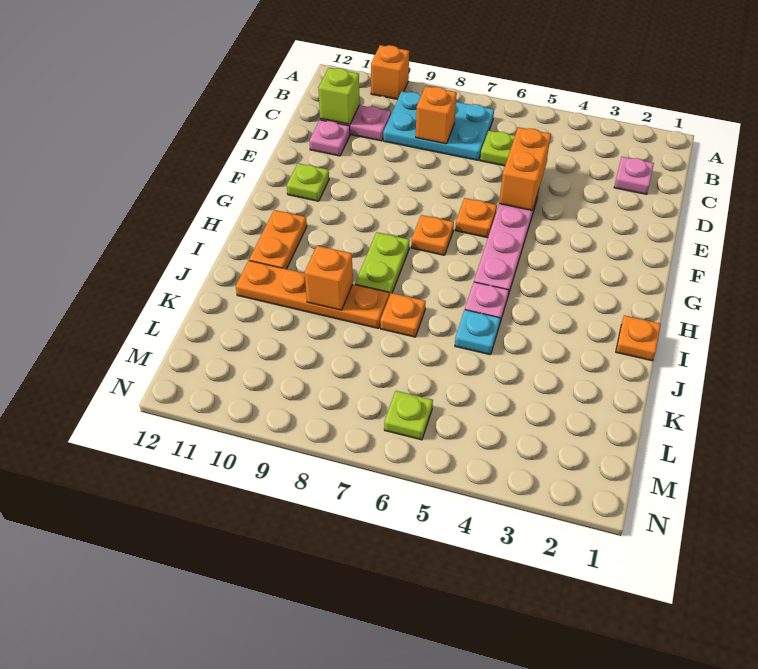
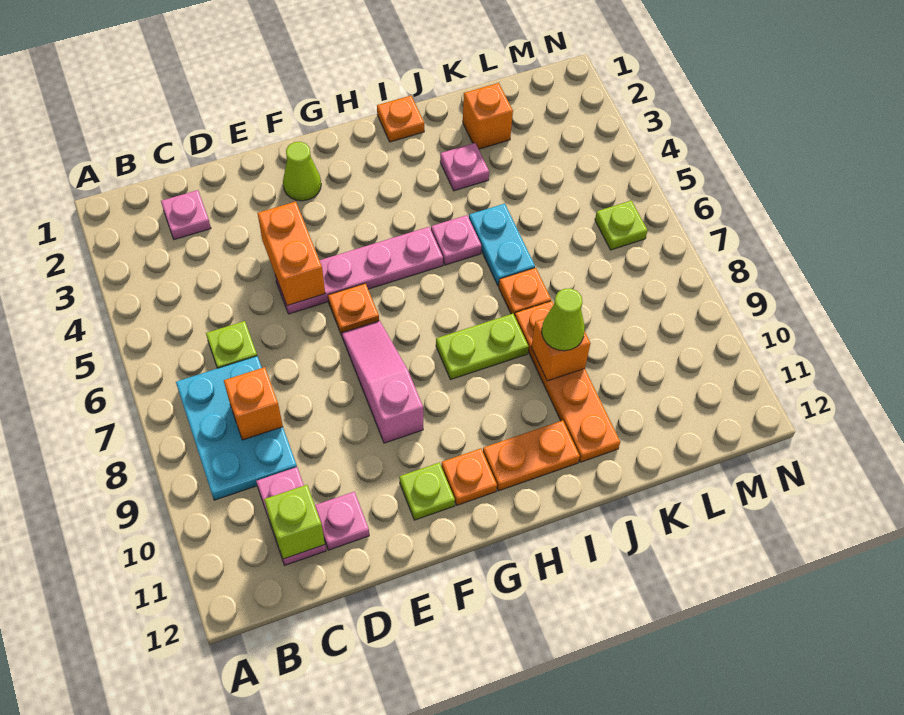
orange 1x1 brick [371,45,409,99] -> orange 1x1 brick moved to [463,83,513,149]
orange 1x2 brick [499,127,551,210] -> orange 1x2 brick turned to [258,202,325,306]
none -> lime 1x1 cone [283,142,321,201]
none -> pink 1x3 slope [342,321,423,443]
orange 1x1 plate [411,215,454,255] -> orange 1x1 plate moved to [441,448,497,505]
none -> pink 1x1 plate [440,143,489,191]
cyan 1x1 plate [455,310,500,355] -> cyan 1x2 plate [469,204,535,286]
none -> lime 1x1 cone [542,288,585,351]

